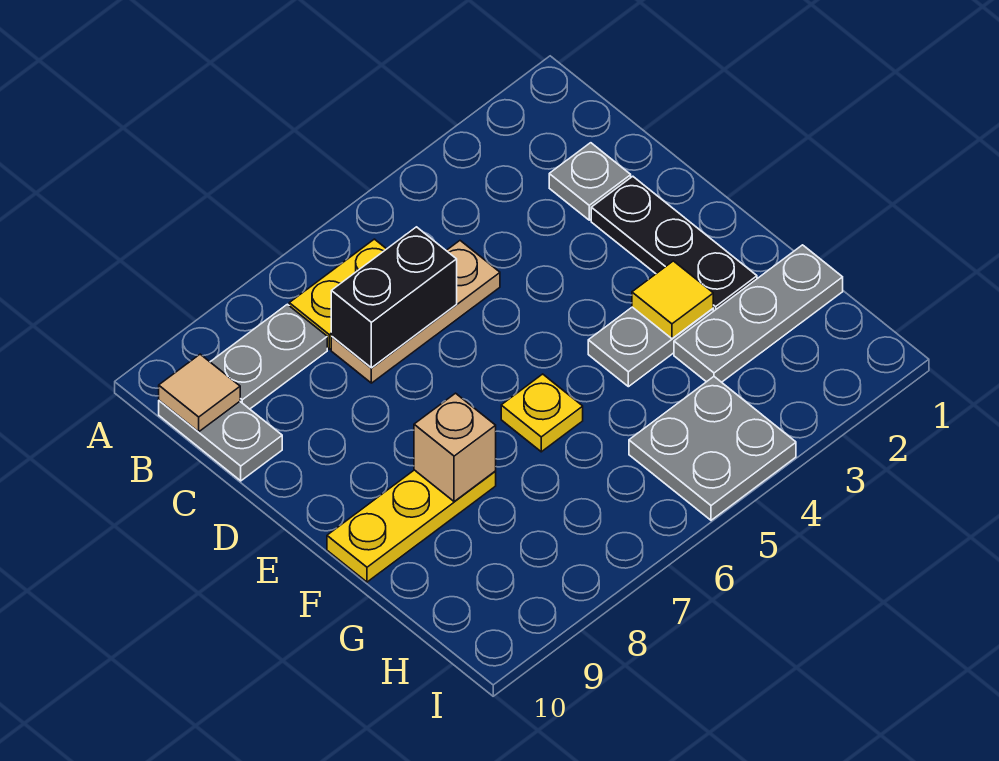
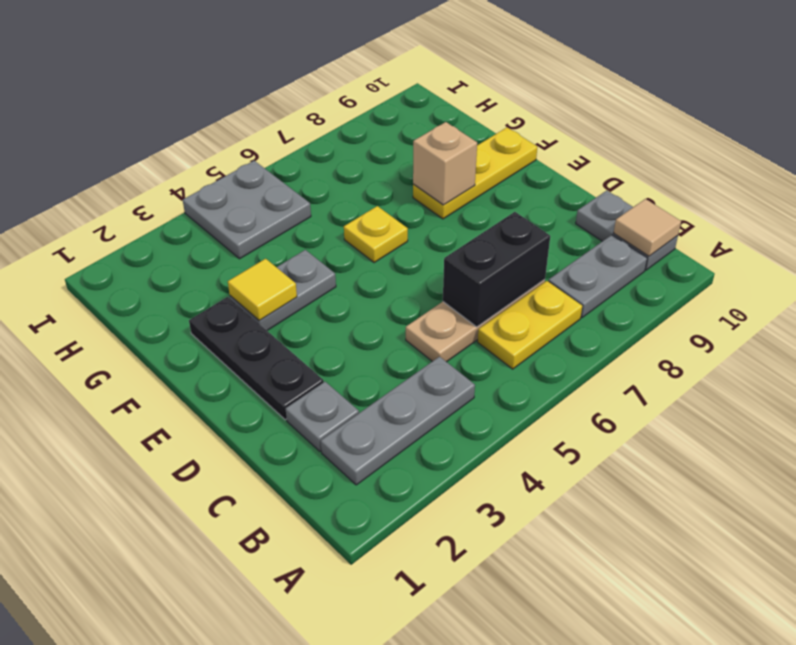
grey 1x3 plate [674,245,843,382] -> grey 1x3 plate moved to [321,356,475,485]

